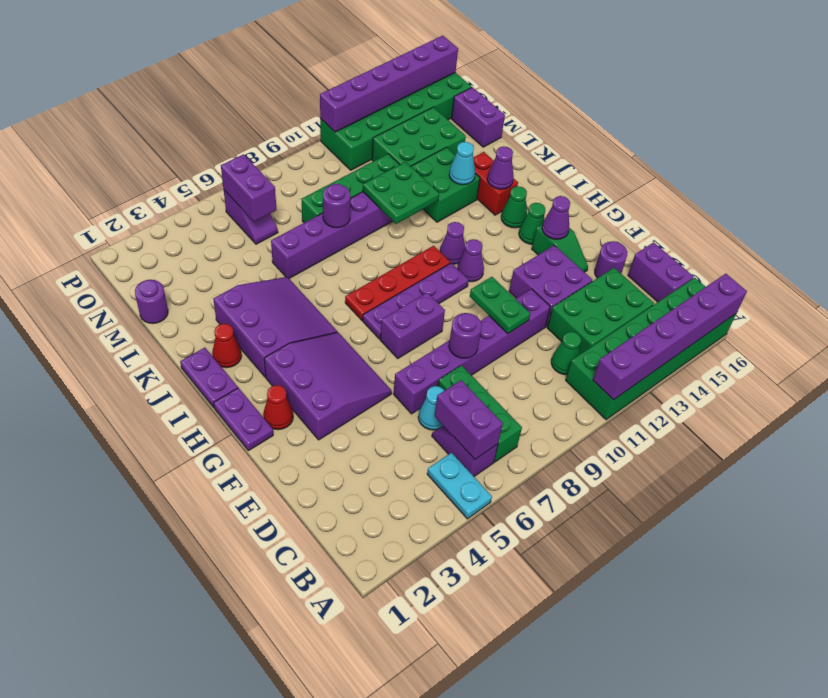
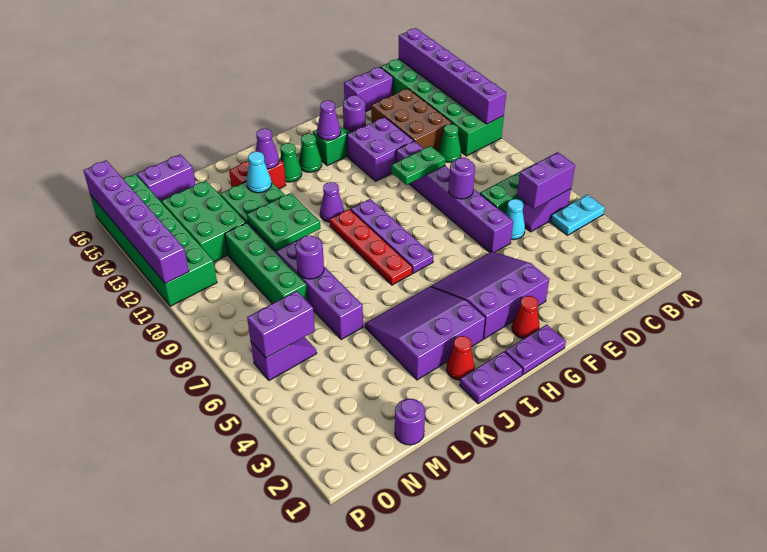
green 2x3 brick [547,268,654,354] -> brown 2x3 brick [371,88,452,151]
purple 1x2 brick [381,293,445,358] -> none
purple 1x1 cone [457,239,484,282] -> none

